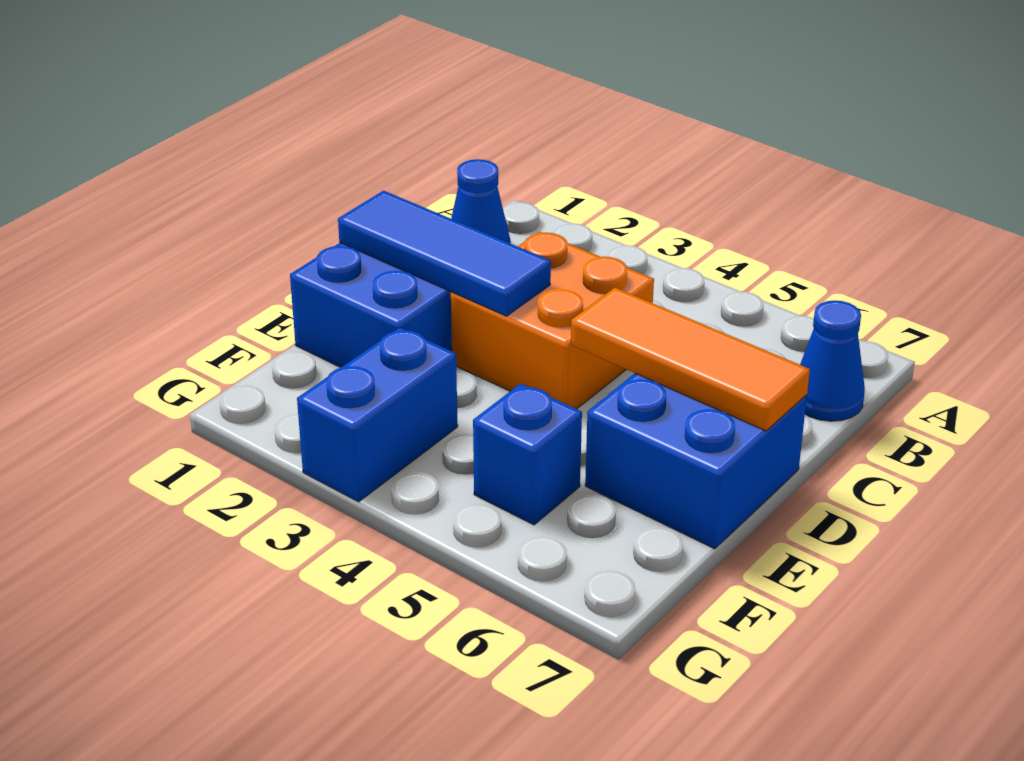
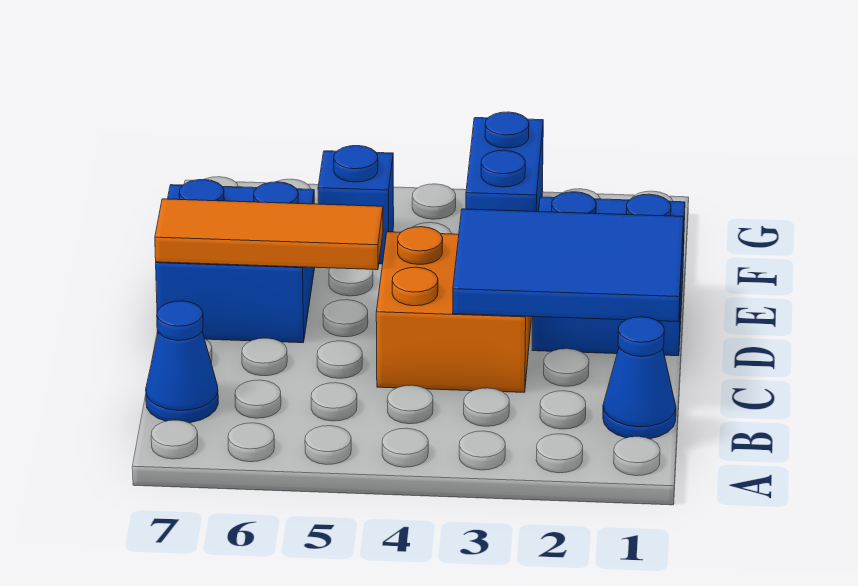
blue 1x3 tile [338,191,551,316] -> blue 2x3 tile [453,209,684,322]

